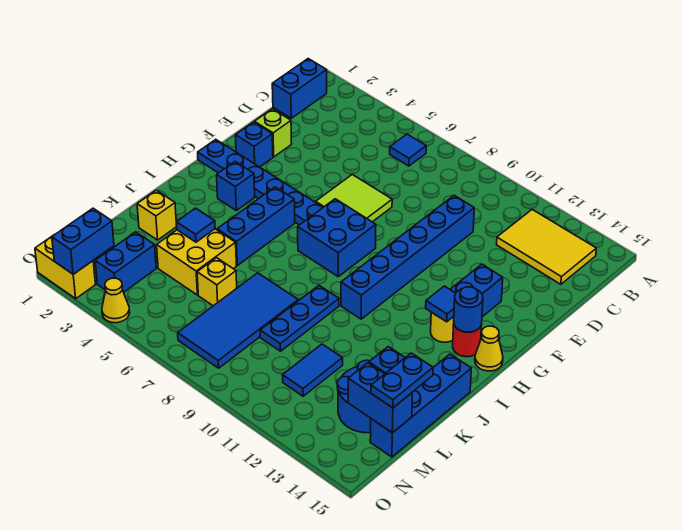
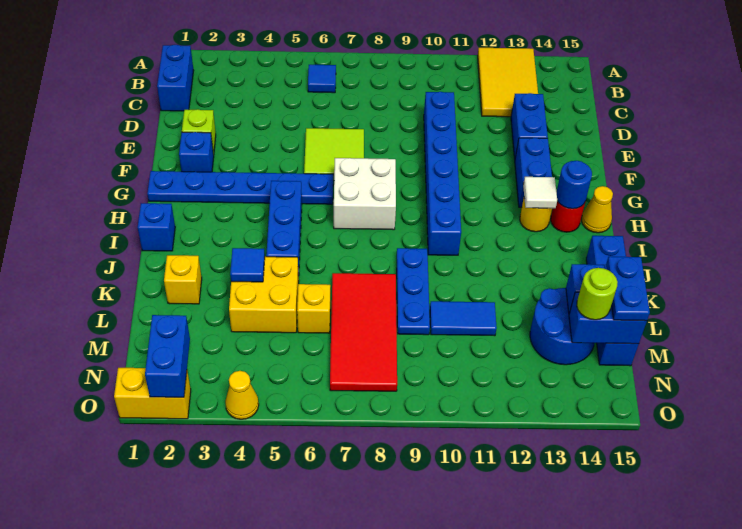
yellow 2x3 tile [497,210,596,284] -> yellow 2x3 tile turned to [478,48,538,117]
blue 2x2 brick [298,199,376,277] -> white 2x2 brick [334,158,396,230]
blue 1x1 brick [217,162,255,211] -> blue 1x1 brick moved to [138,203,175,251]
blue 1x1 tile [426,286,456,322] -> white 1x1 tile [523,177,557,208]
blue 2x4 tile [178,273,298,368] -> red 2x4 tile [330,273,397,391]
blue 1x2 tile [282,344,343,396] -> blue 1x2 tile turned to [430,301,497,336]
blue 1x2 brick [95,232,156,292] -> blue 1x2 brick moved to [511,93,548,159]
none -> lime 1x1 round brick [577,268,618,320]

